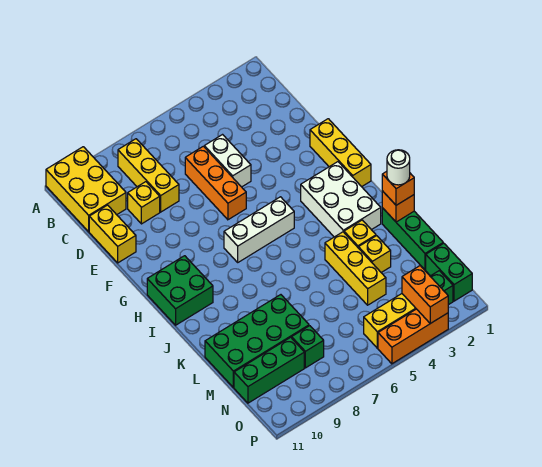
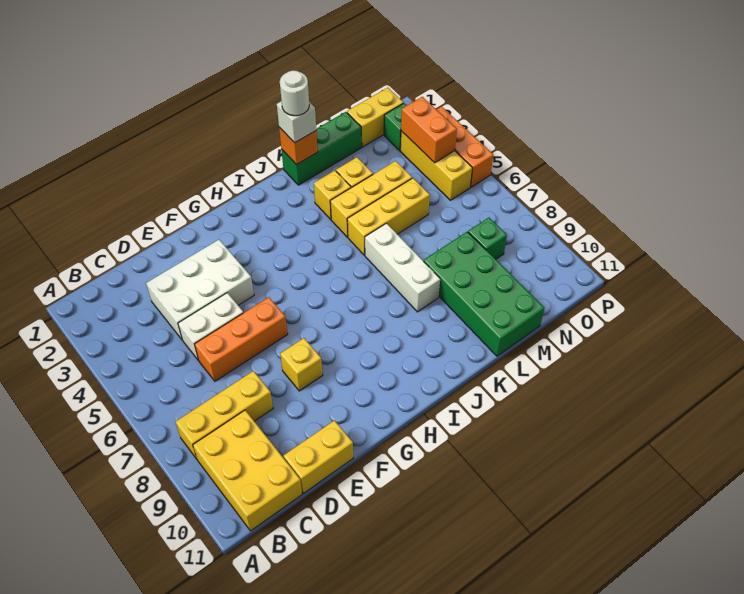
yellow 2x3 brick [46,147,126,232] -> yellow 2x3 brick turned to [193,410,302,531]
yellow 1x1 brick [128,182,160,224] -> yellow 1x1 brick moved to [280,338,323,391]
yellow 1x3 brick [310,119,371,187] -> yellow 1x3 brick moved to [347,178,430,255]
white 2x3 brick [301,162,381,237] -> white 2x3 brick moved to [146,240,254,340]
white 1x3 brick [224,197,294,262] -> white 1x3 brick moved to [365,223,440,312]
green 2x2 brick [147,256,213,325] -> none
orange 1x1 brick [382,171,414,205] -> white 1x1 brick [277,101,316,143]
green 1x2 brick [426,243,472,301] -> yellow 1x2 brick [347,88,403,147]
green 1x3 brick [234,337,304,403] -> none
orange 1x2 brick [402,266,448,323] -> orange 1x2 brick turned to [401,97,457,163]

